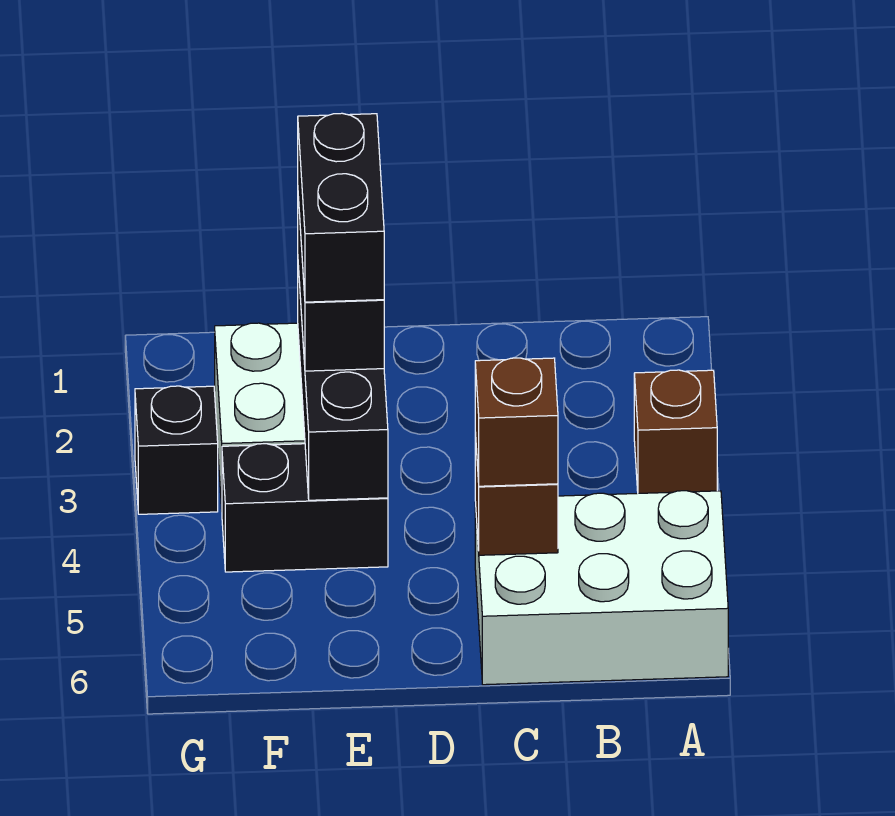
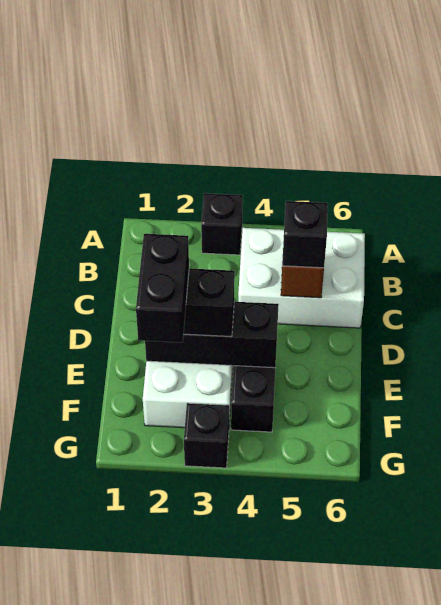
brown 1x1 brick [634,370,717,493] -> black 1x1 brick [201,193,243,255]
white 2x3 brick [475,491,728,685] -> white 2x3 brick turned to [238,228,365,328]
brown 1x1 brick [475,358,558,486] -> black 1x1 brick [282,201,328,268]
black 1x2 brick [298,113,384,302] -> black 1x2 brick turned to [136,234,189,342]

